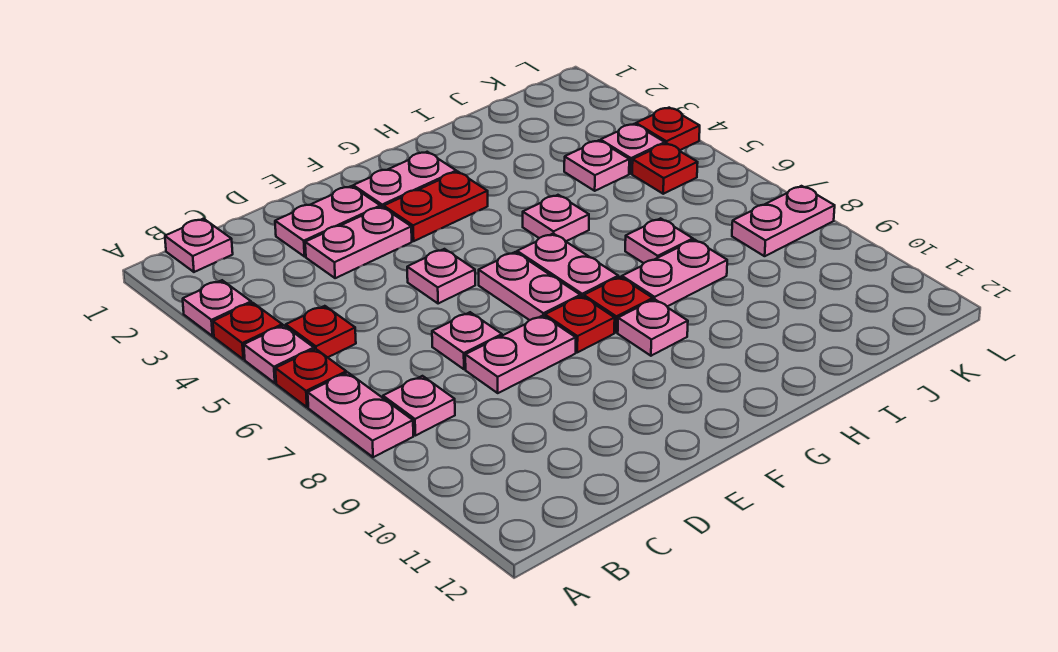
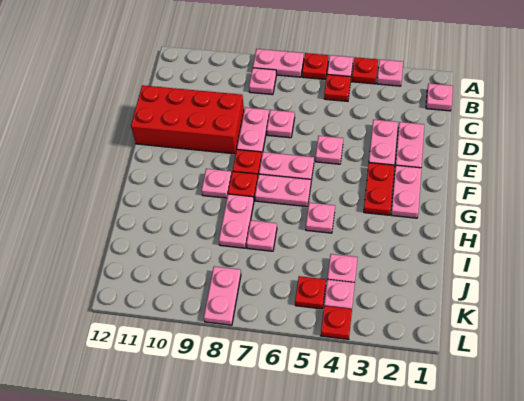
none -> red 2x4 brick [131,85,244,154]

